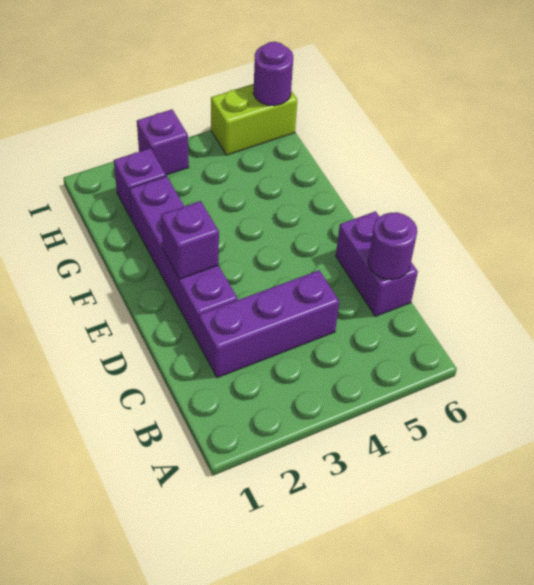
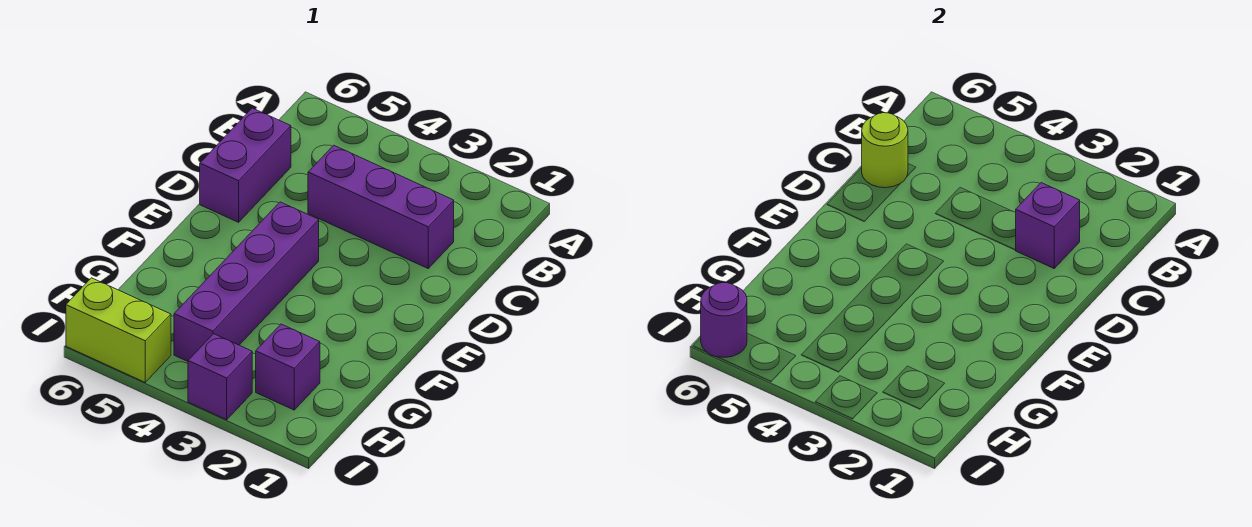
purple 1x1 round brick [368,212,417,280] -> lime 1x1 round brick [862,113,908,188]
purple 1x4 brick [130,176,238,343] -> purple 1x4 brick moved to [174,202,319,361]
purple 1x1 brick [161,201,219,279] -> purple 1x1 brick moved to [1016,183,1080,268]

